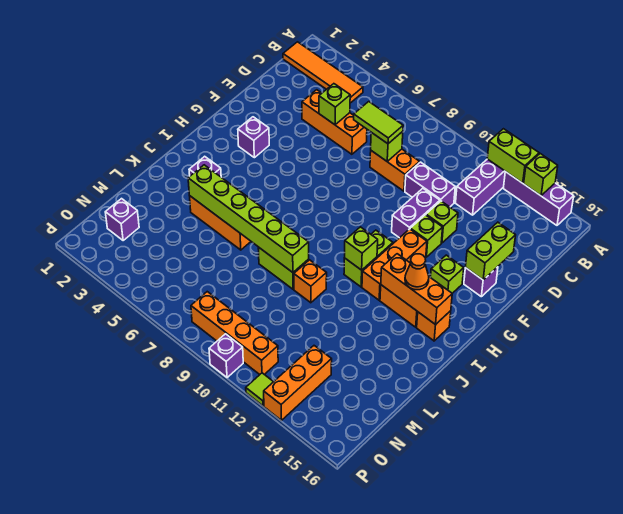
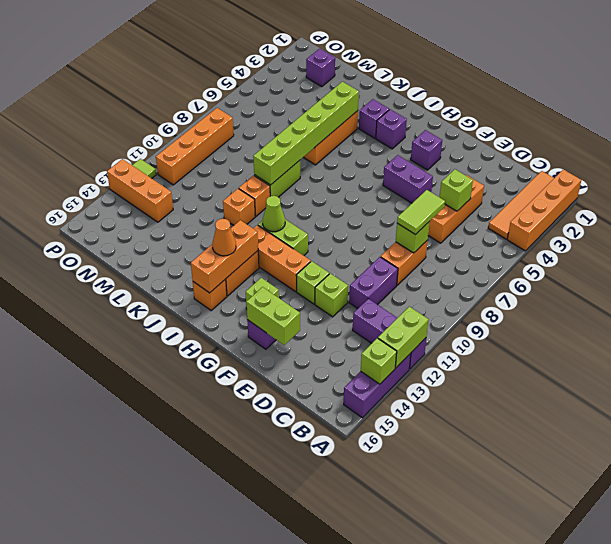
none -> orange 1x4 brick [507,170,581,251]
purple 1x2 brick [392,188,440,238] -> purple 1x2 brick moved to [383,155,433,203]
lime 1x1 brick [345,227,378,270] -> lime 1x1 cone [263,196,285,232]
none -> orange 1x1 brick [223,189,255,225]
purple 1x1 brick [209,334,243,378] -> purple 1x1 brick moved to [376,109,407,149]

